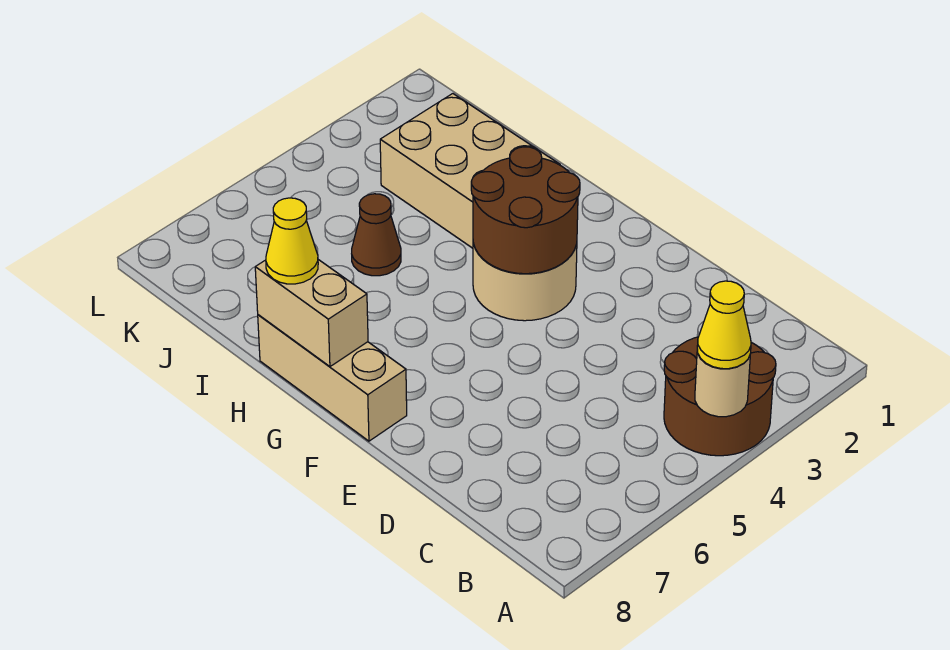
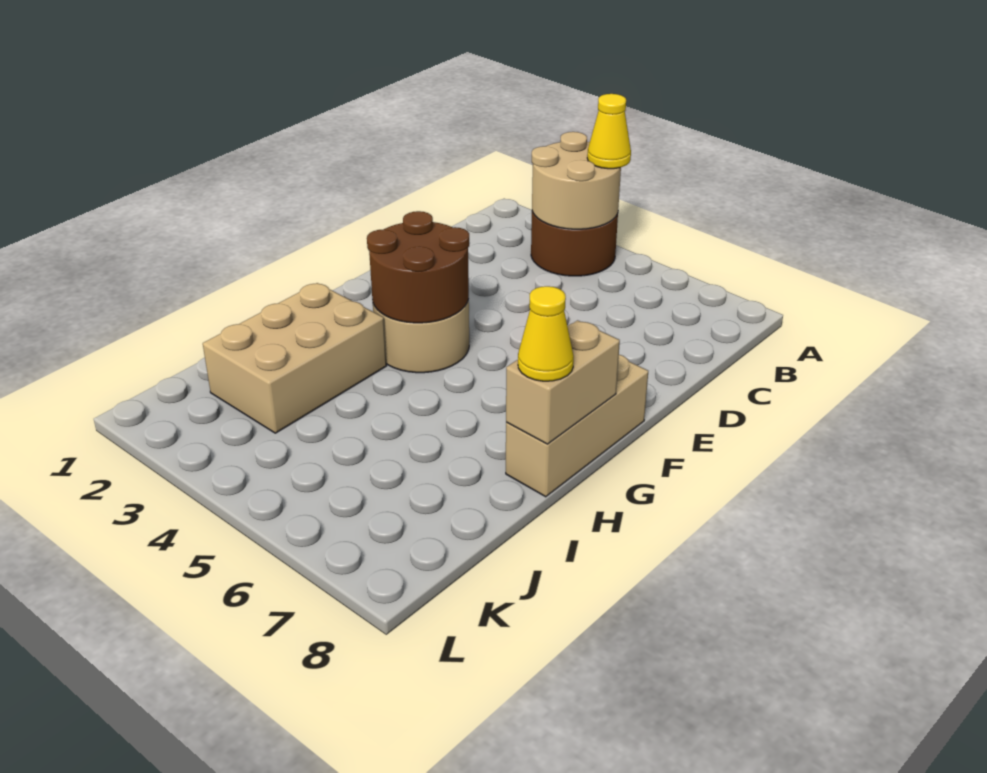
tan 1x1 round brick [695,349,750,417] -> tan 2x2 round brick [532,132,621,229]
brown 1x1 cone [352,194,401,276] -> none

